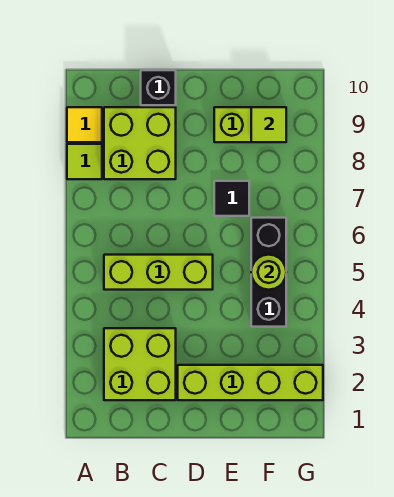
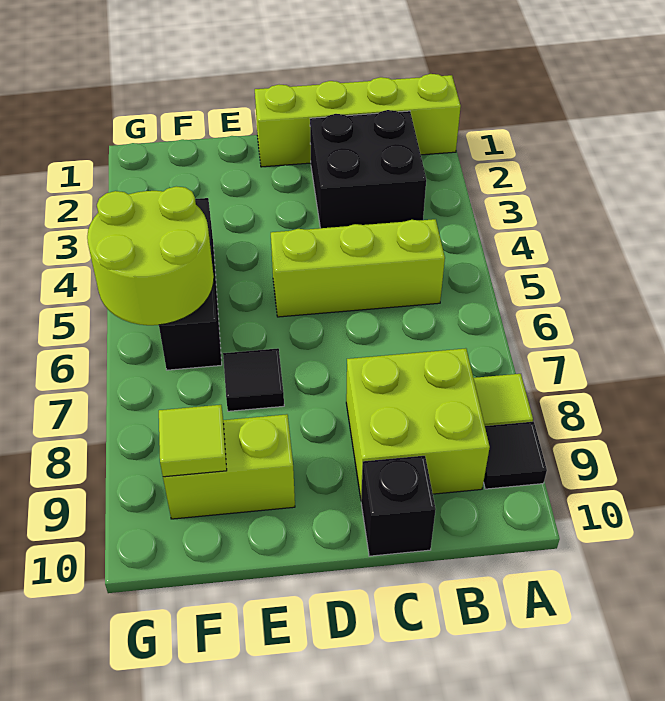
yellow 1x1 tile [67,107,102,142] -> black 1x1 tile [484,422,547,489]
lime 2x2 brick [104,328,176,400] -> black 2x2 brick [310,110,426,228]
lime 1x4 brick [178,365,323,400] -> lime 1x4 brick moved to [255,74,461,167]
lime 1x1 round brick [251,255,286,290] -> lime 2x2 round brick [87,186,214,325]

